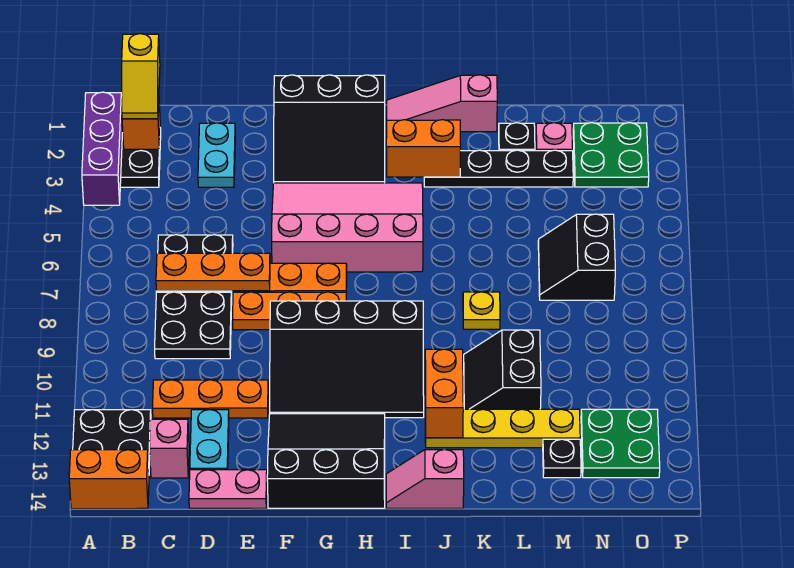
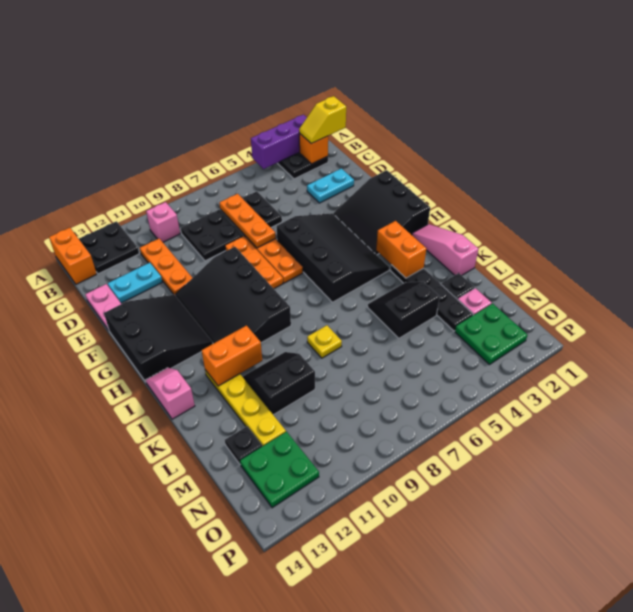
pink 1x1 brick [150,419,189,478] -> pink 1x1 brick moved to [146,202,180,242]
pink 3x4 slope [272,183,423,272] -> black 3x4 slope [277,213,389,302]
black 2x2 slope [538,214,615,300] -> black 2x2 slope moved to [368,281,440,338]

